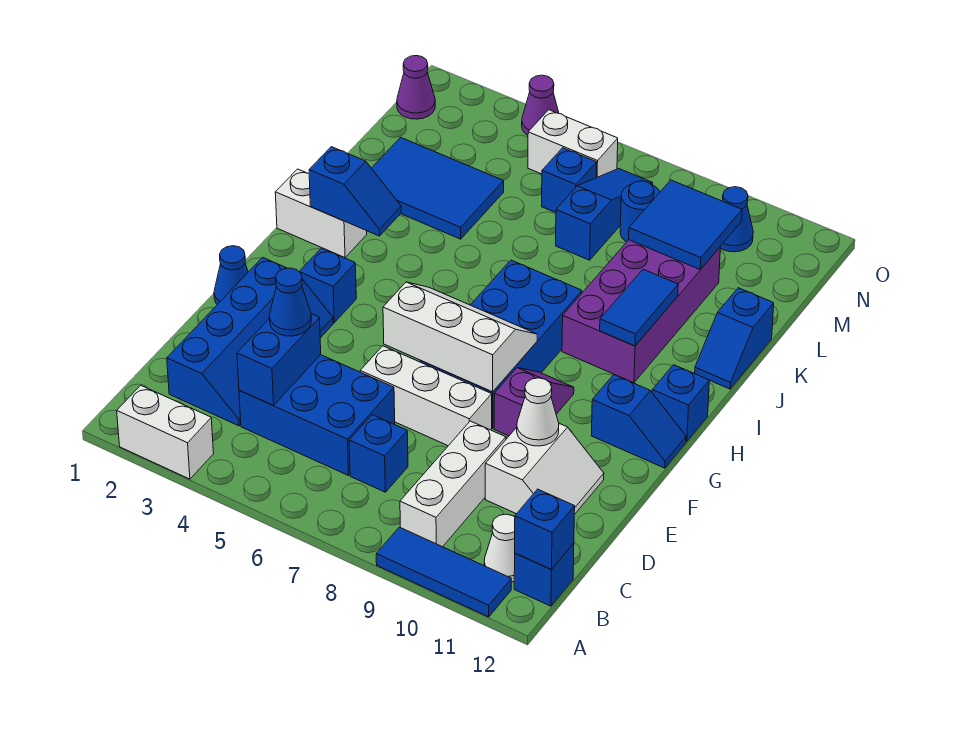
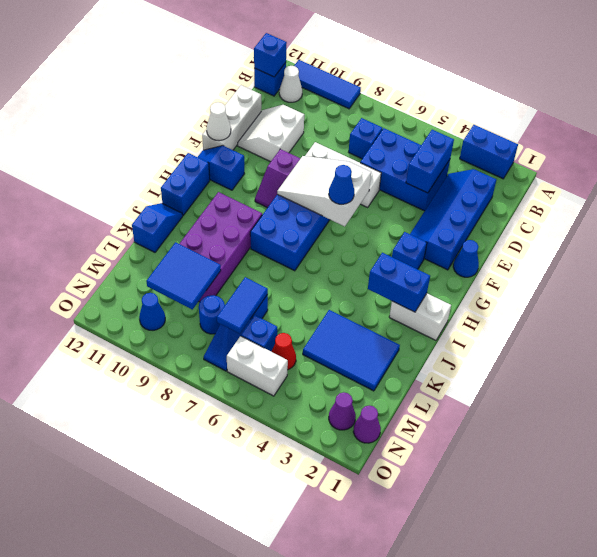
white 1x2 brick [117,385,214,479] -> blue 1x2 brick [460,125,518,179]
white 1x3 brick [400,421,506,547] -> white 1x3 brick moved to [202,85,261,150]
blue 1x1 cone [269,268,311,336] -> blue 1x1 cone moved to [329,165,354,204]
white 1x1 cone [517,378,559,446] -> white 1x1 cone moved to [207,102,231,141]
white 2x3 slope [383,282,537,392] -> white 2x3 slope turned to [277,156,371,227]
blue 1x1 brick [652,365,709,441] -> blue 1x2 brick [161,153,210,215]
blue 1x2 slope [309,147,401,236] -> blue 1x2 brick [367,253,430,312]
blue 1x2 tile [600,269,678,346] -> blue 1x2 tile moved to [217,277,268,334]
none -> red 1x1 cone [271,333,296,370]
purple 1x1 cone [522,75,559,135] -> purple 1x1 cone moved to [329,392,356,430]

